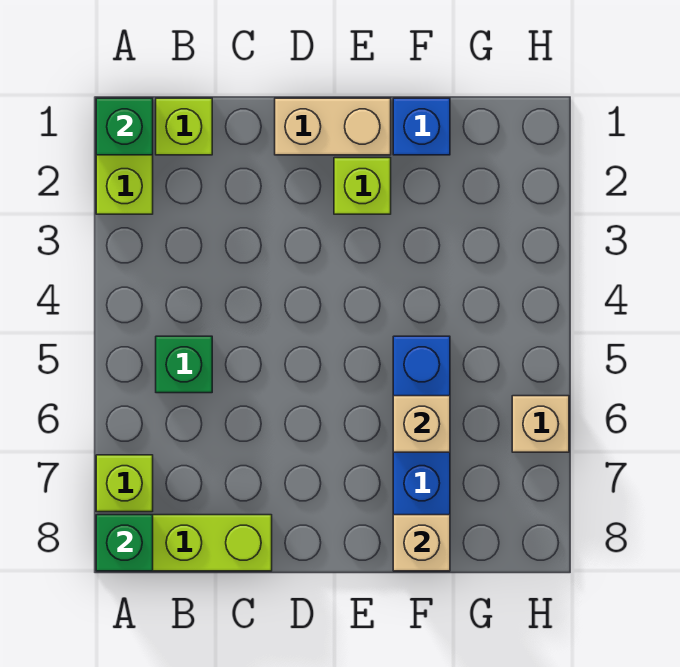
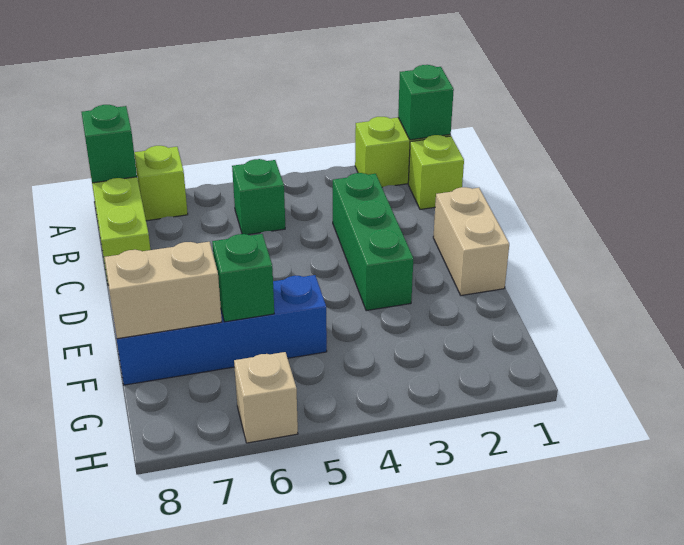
none -> green 1x3 brick [333,173,413,311]
lime 1x1 brick [334,158,391,214] -> none
blue 1x1 brick [393,98,450,155] -> none
tan 1x1 brick [393,396,450,452] -> green 1x1 brick [212,234,274,322]
tan 1x1 brick [393,515,450,571] -> tan 1x2 brick [104,242,222,339]

